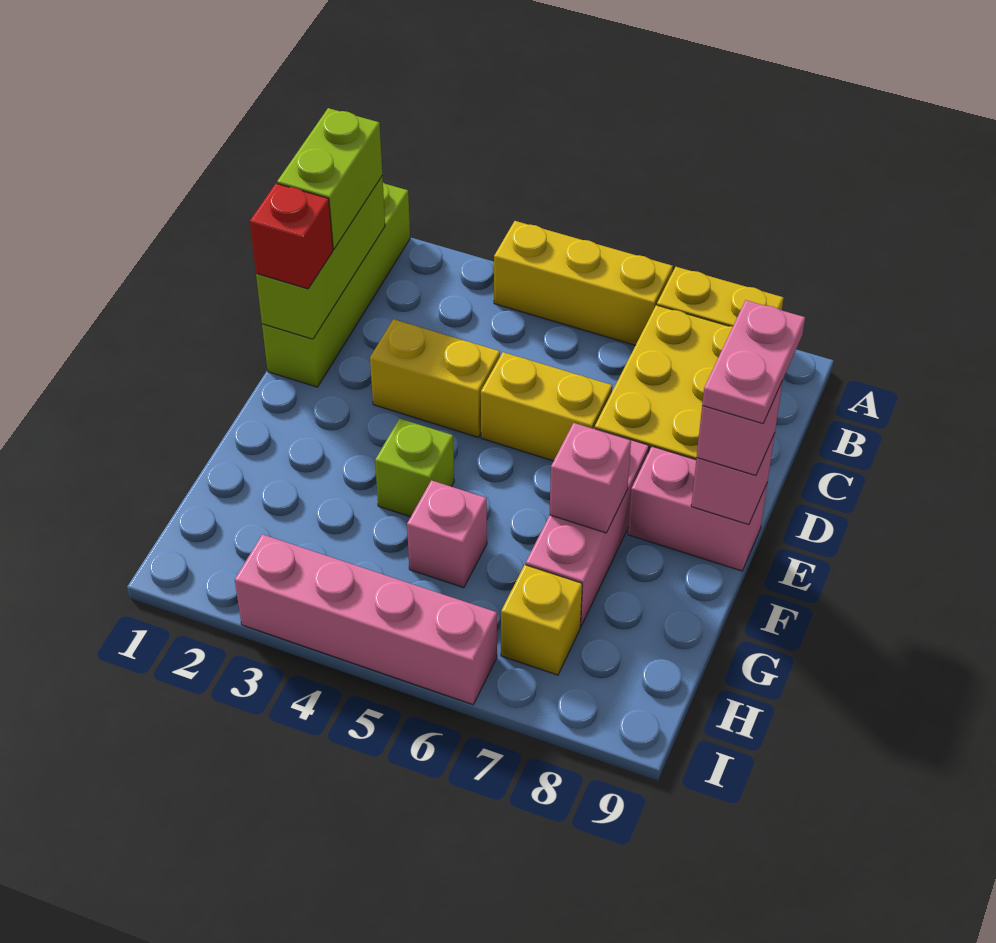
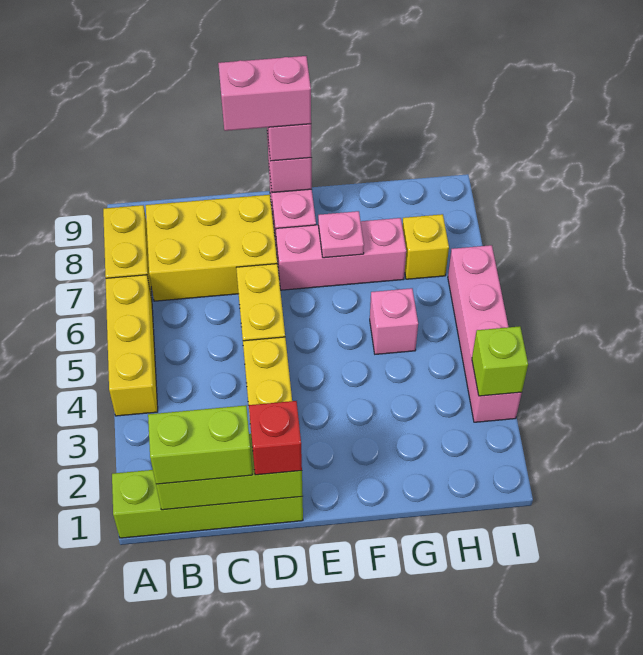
pink 1x2 plate [702,300,805,424] -> pink 1x2 brick [218,56,311,131]
lime 1x1 brick [375,418,454,517] -> lime 1x1 brick moved to [472,326,528,396]
pink 1x1 brick [550,423,631,533] -> pink 1x1 plate [318,211,364,258]

